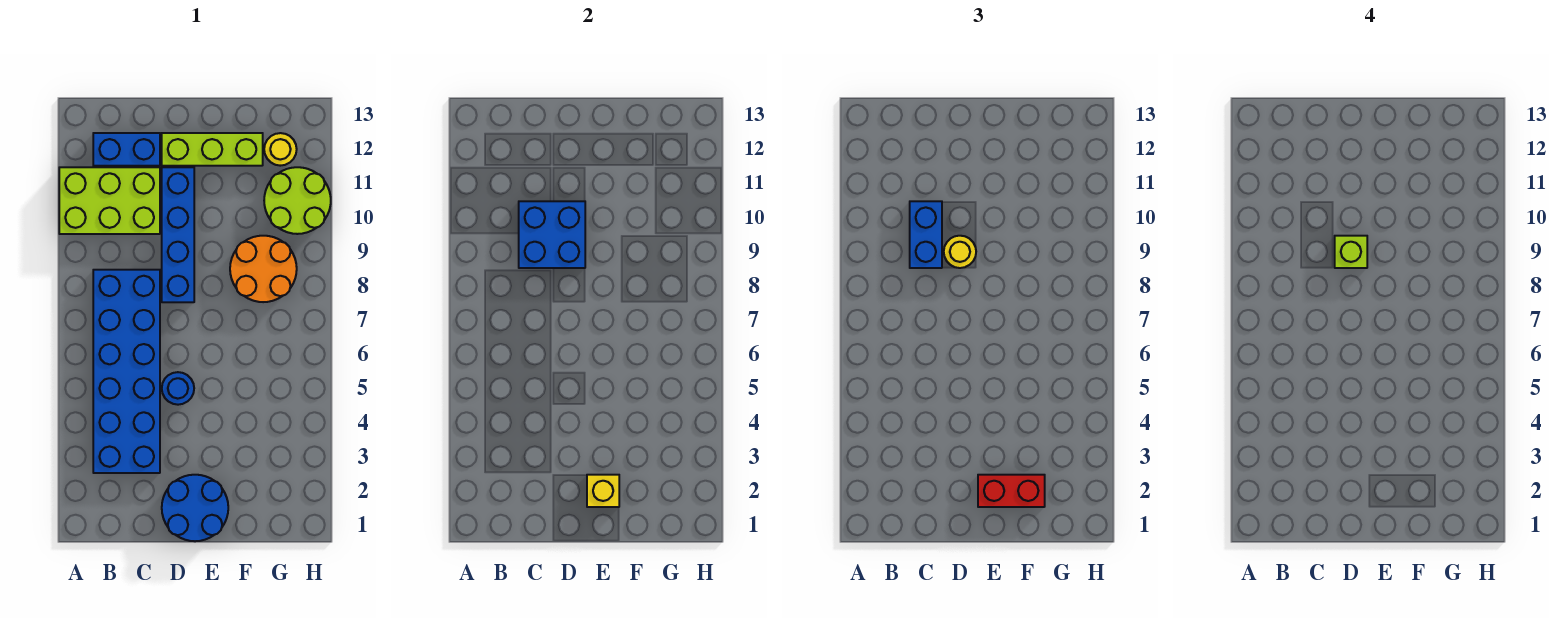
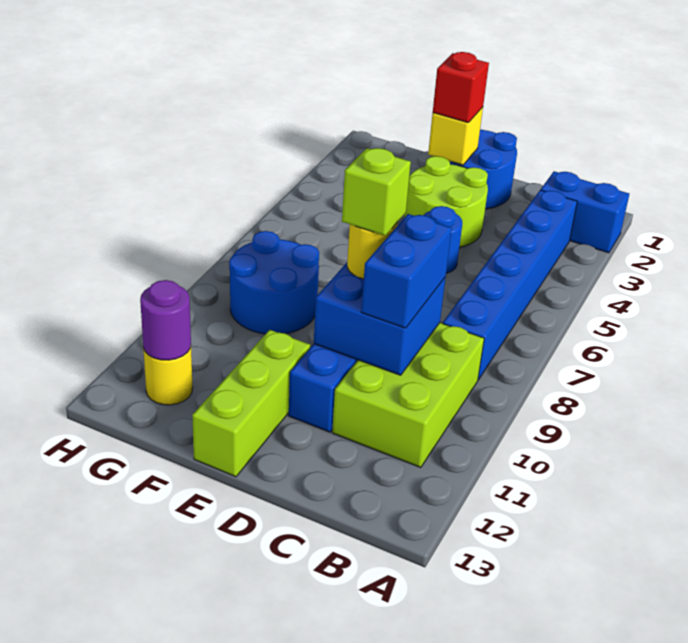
lime 2x3 brick [59,167,160,234] -> lime 2x3 brick turned to [332,323,484,468]
blue 2x6 brick [93,270,160,473] -> blue 1x6 brick [443,190,577,380]
blue 1x2 brick [93,133,160,166] -> blue 1x2 brick moved to [541,171,629,253]
lime 1x3 brick [162,133,263,166] -> lime 1x3 brick turned to [192,330,310,477]
red 1x2 brick [978,475,1045,507] -> red 1x1 brick [433,52,489,123]
orange 2x2 round brick [230,236,297,302] -> blue 2x2 round brick [229,231,319,334]
lime 2x2 round brick [264,167,331,234] -> lime 2x2 round brick moved to [404,156,488,247]
none -> purple 1x1 round brick [140,280,191,360]

